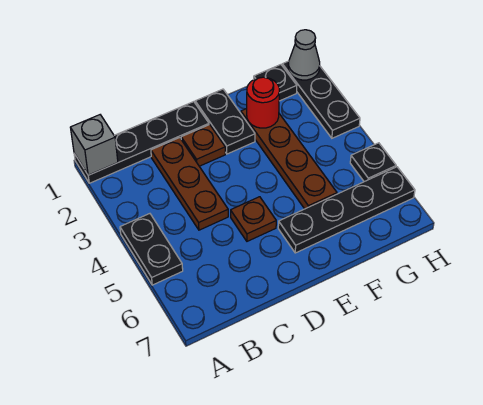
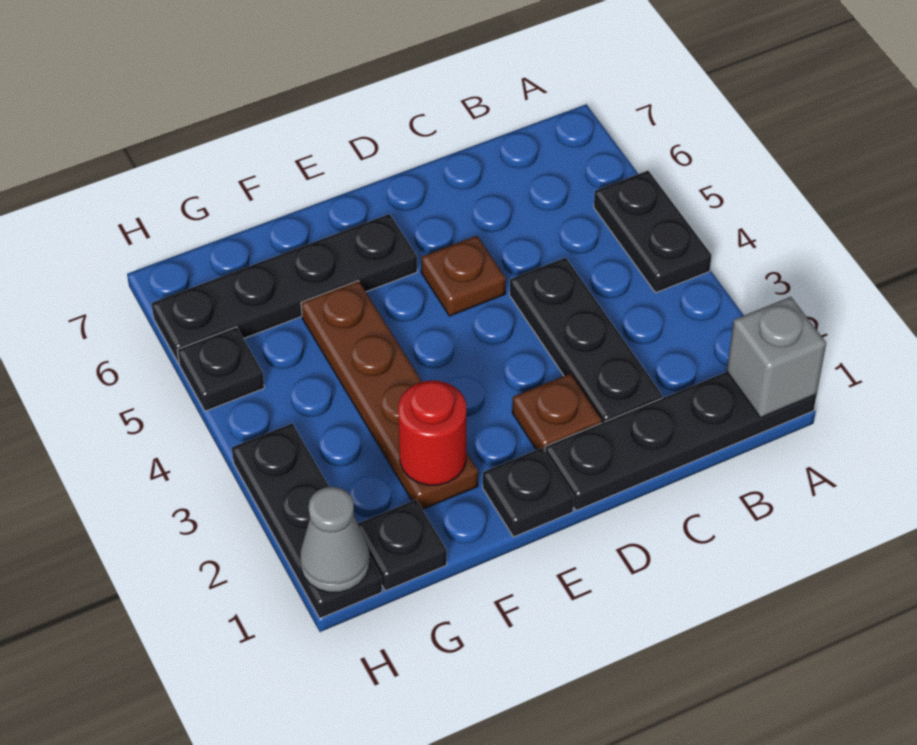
brown 1x3 plate [151,138,228,230] -> black 1x3 plate [510,258,662,423]
black 1x2 plate [195,89,255,154] -> black 1x1 plate [483,448,574,537]

